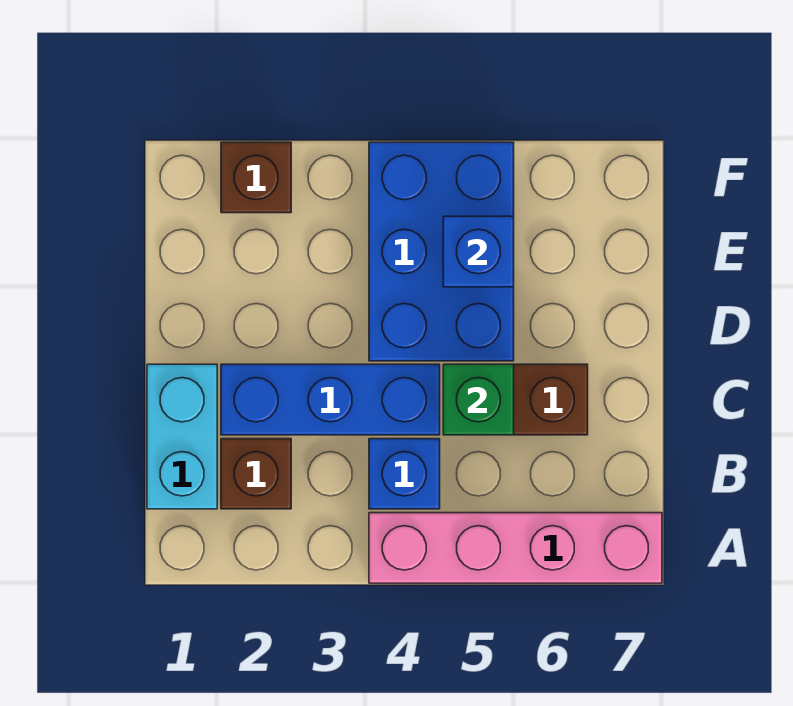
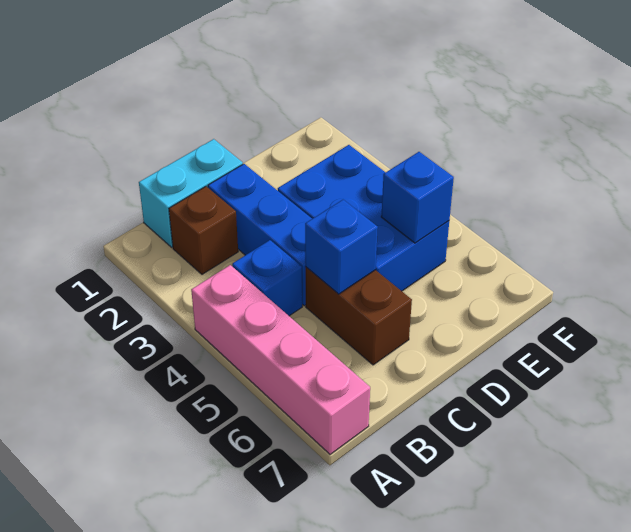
green 1x1 brick [443,364,514,435] -> blue 1x1 brick [305,200,378,294]
blue 2x3 brick [369,142,514,361] -> blue 2x3 brick turned to [278,145,449,291]
brown 1x1 brick [221,142,291,213] -> none

